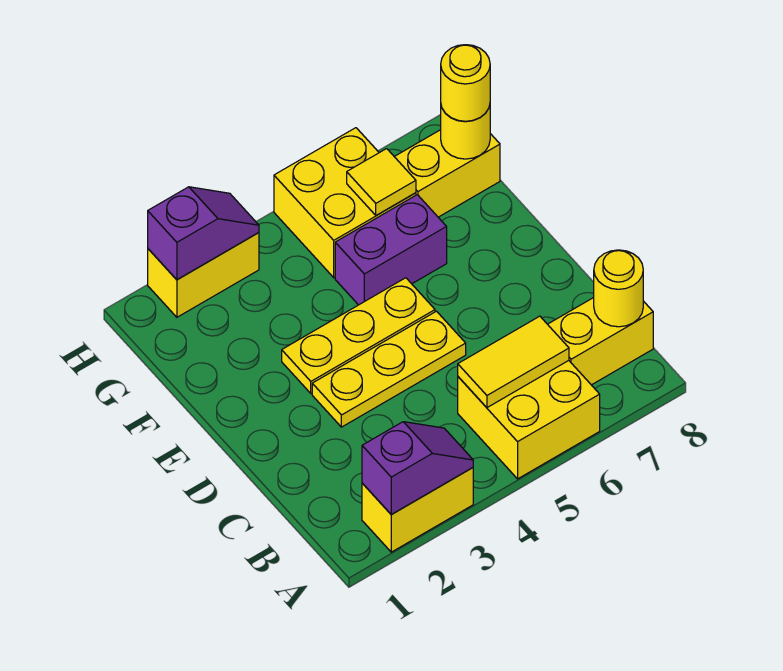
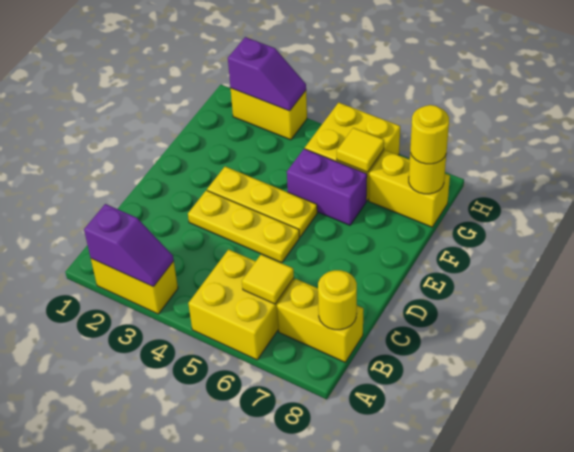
yellow 1x2 tile [458,316,569,408] -> yellow 1x1 tile [242,254,294,304]

